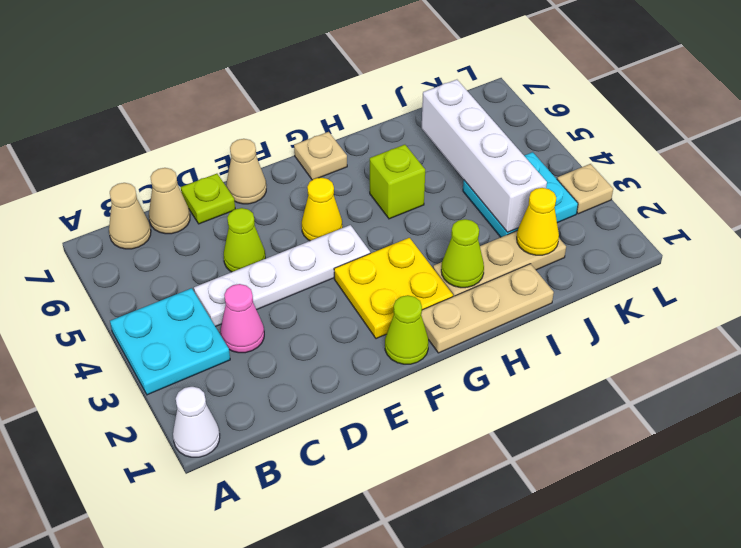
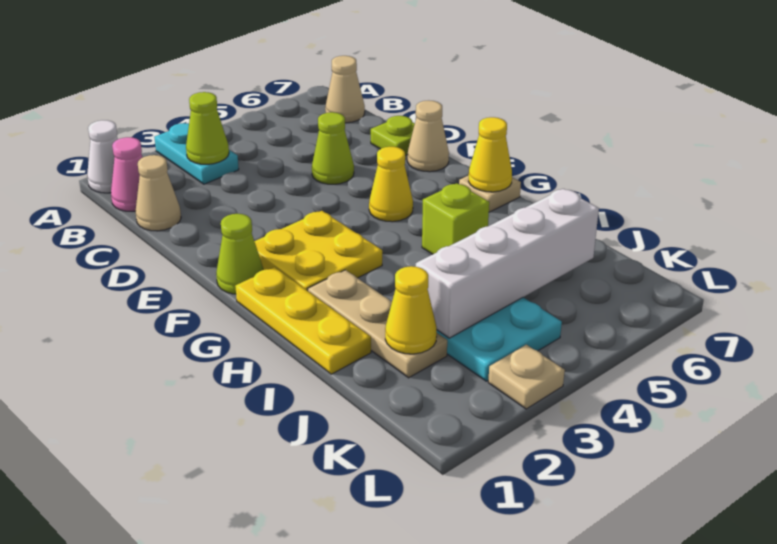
cyan 2x2 plate [110,288,230,395] -> cyan 1x2 plate [154,123,239,184]
pink 1x1 cone [221,284,264,353] -> pink 1x1 cone moved to [111,137,143,211]
white 1x4 plate [194,225,370,327] -> none
tan 1x1 cone [149,168,190,234] -> tan 1x1 cone moved to [136,155,181,231]
tan 1x3 plate [421,264,554,353] -> yellow 1x3 plate [235,267,371,374]
none -> yellow 1x1 cone [469,117,512,192]
lime 1x1 cone [441,219,484,288] -> lime 1x1 cone moved to [186,92,229,164]

